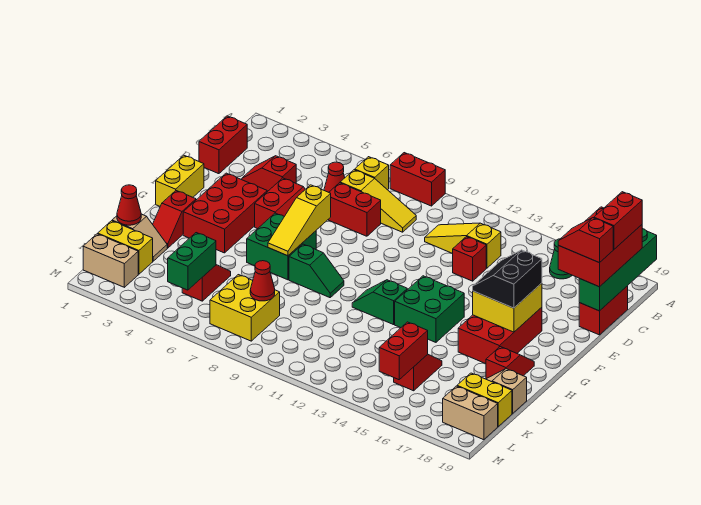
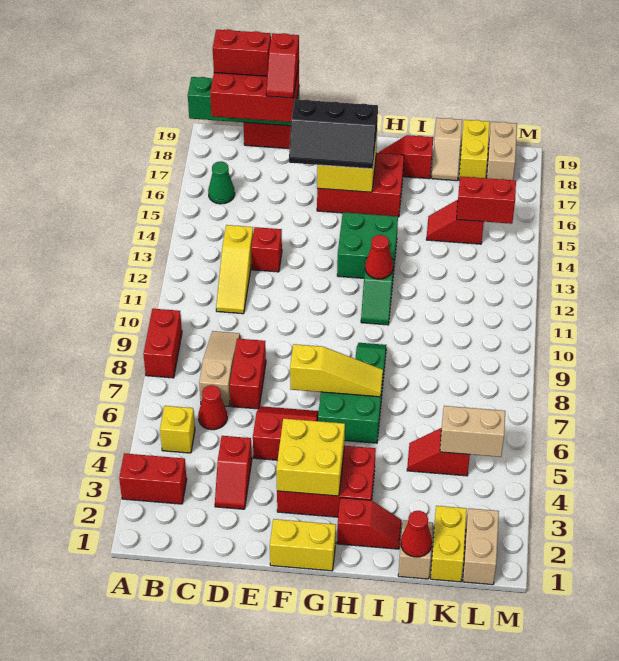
yellow 1x1 brick [355,157,389,190] -> yellow 1x1 brick moved to [160,406,195,453]
red 1x2 brick [199,116,247,174] -> red 1x2 brick moved to [119,453,187,504]
yellow 1x3 slope [340,170,416,232] -> tan 1x3 slope [199,331,240,406]
black 2x2 slope [473,250,542,308] -> black 2x3 slope [289,99,378,169]
green 1x2 brick [168,233,216,290] -> tan 1x2 brick [440,406,505,457]
yellow 2x2 brick [210,275,280,341] -> yellow 2x2 brick moved to [276,419,345,496]
red 1x1 cone [250,261,275,301] -> red 1x1 cone moved to [365,235,393,279]

